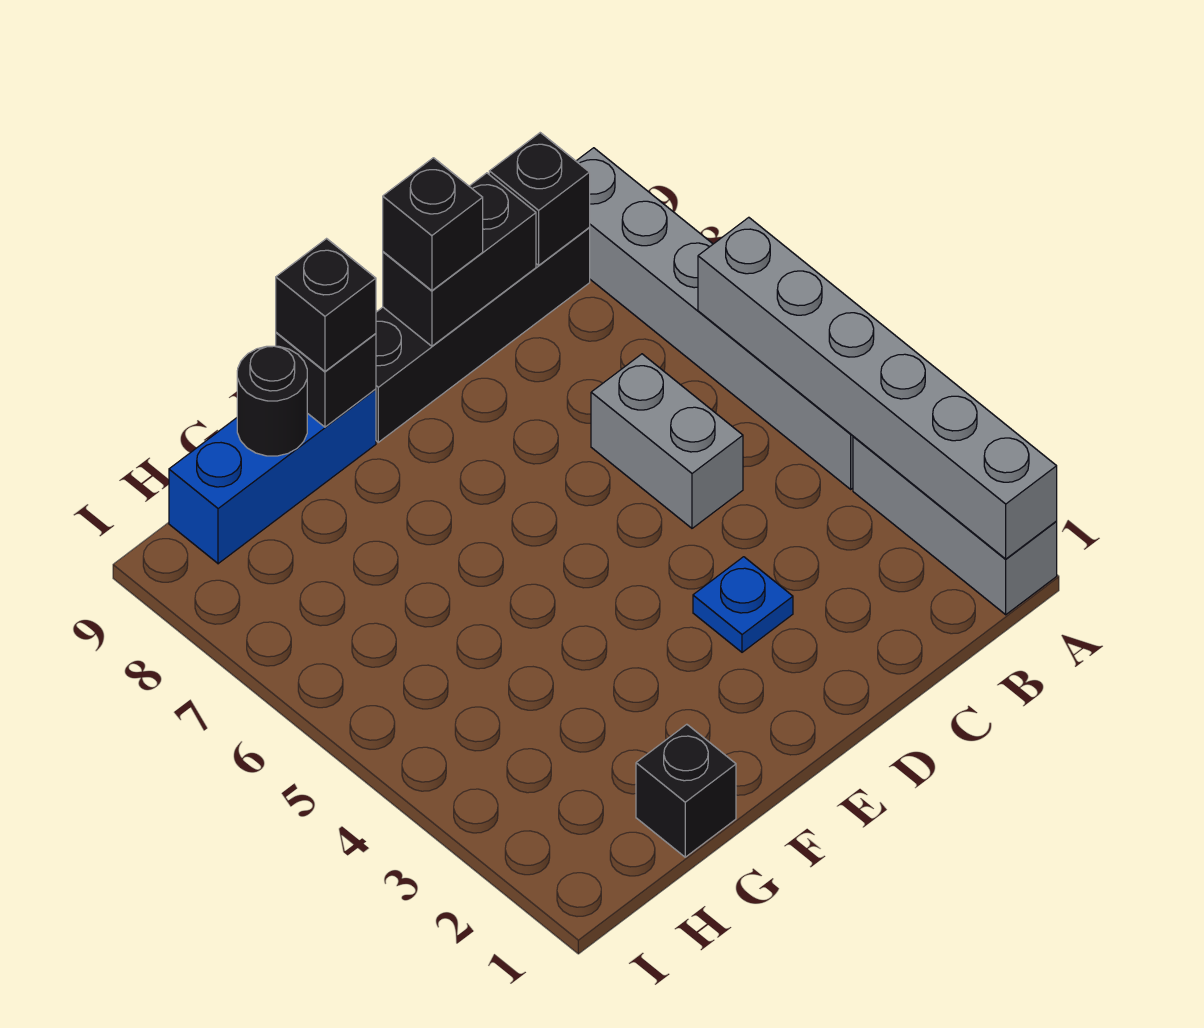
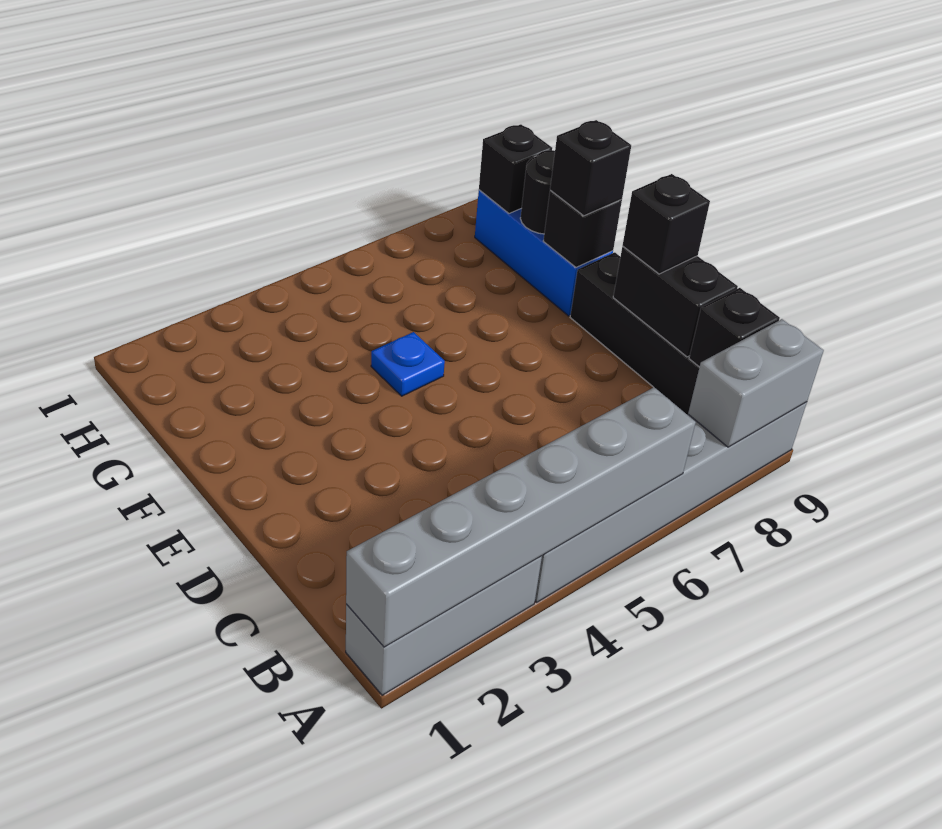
grey 1x2 brick [591,354,743,528] -> grey 1x2 brick moved to [688,319,824,447]
blue 1x1 plate [693,557,793,652] -> blue 1x1 plate moved to [371,332,445,396]
black 1x1 brick [636,724,736,857] -> black 1x1 brick moved to [479,124,552,213]

